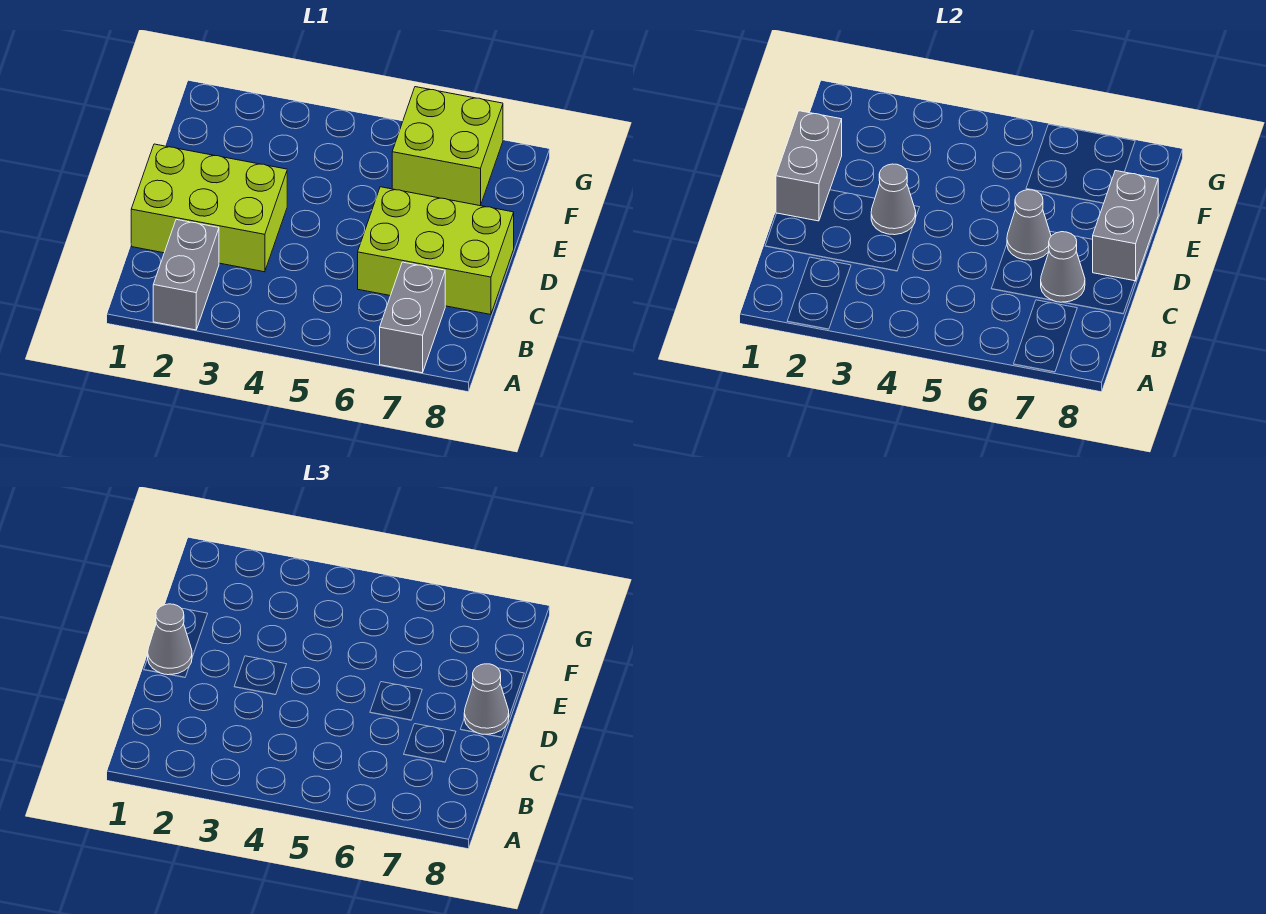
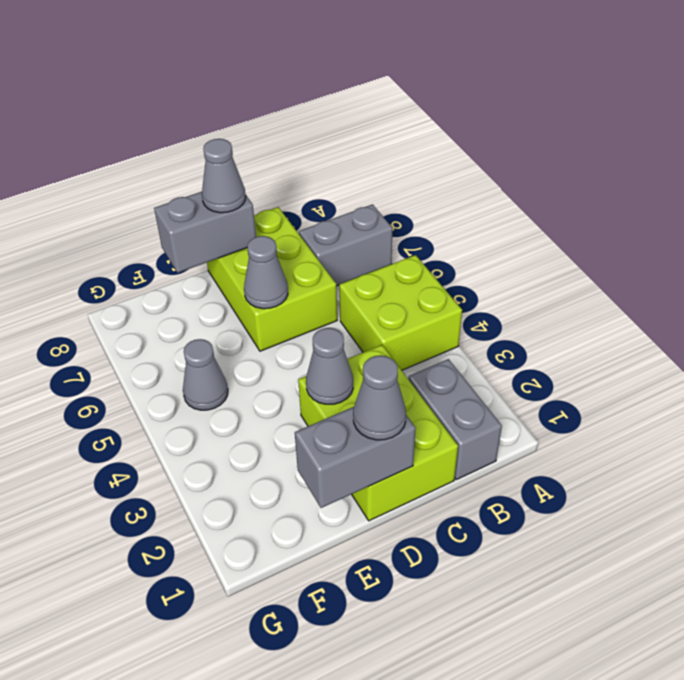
grey 1x2 brick [153,219,219,330] -> grey 1x2 brick turned to [408,359,502,480]
grey 1x1 cone [1041,232,1085,302] -> grey 1x1 cone moved to [183,339,228,410]
lime 2x2 brick [392,87,503,206] -> lime 2x2 brick moved to [339,255,462,370]

